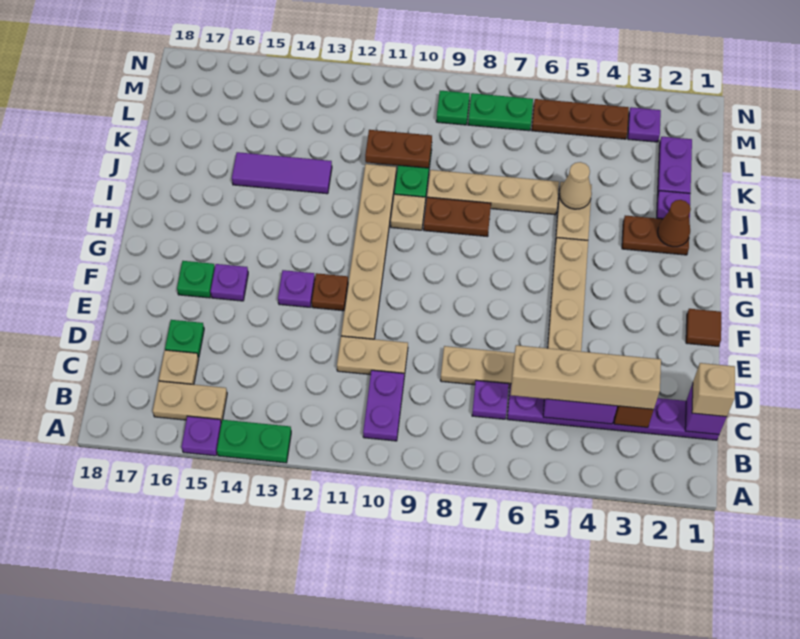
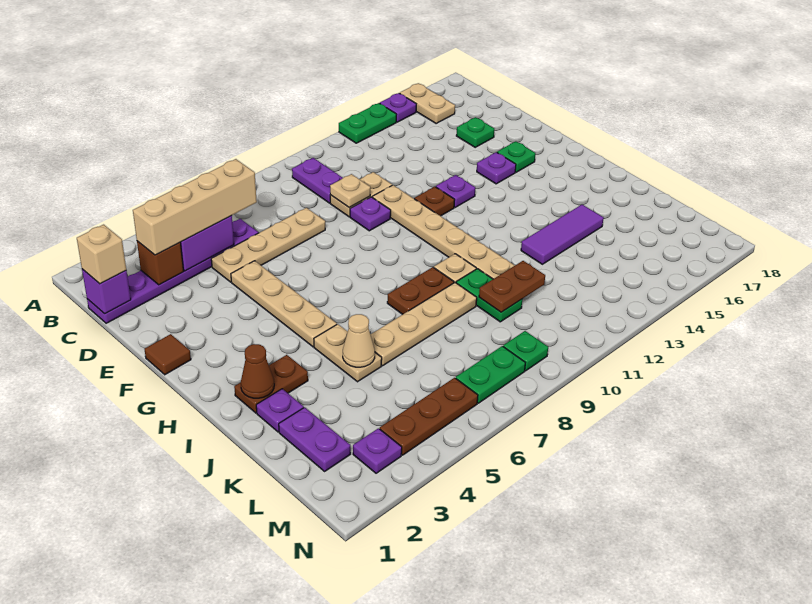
tan 1x2 plate [153,381,227,423] -> tan 1x2 plate turned to [400,83,455,124]
purple 1x1 plate [472,380,509,419] -> purple 1x1 plate moved to [350,197,391,231]
tan 1x1 plate [159,350,199,385] -> tan 1x1 plate moved to [330,174,370,207]

